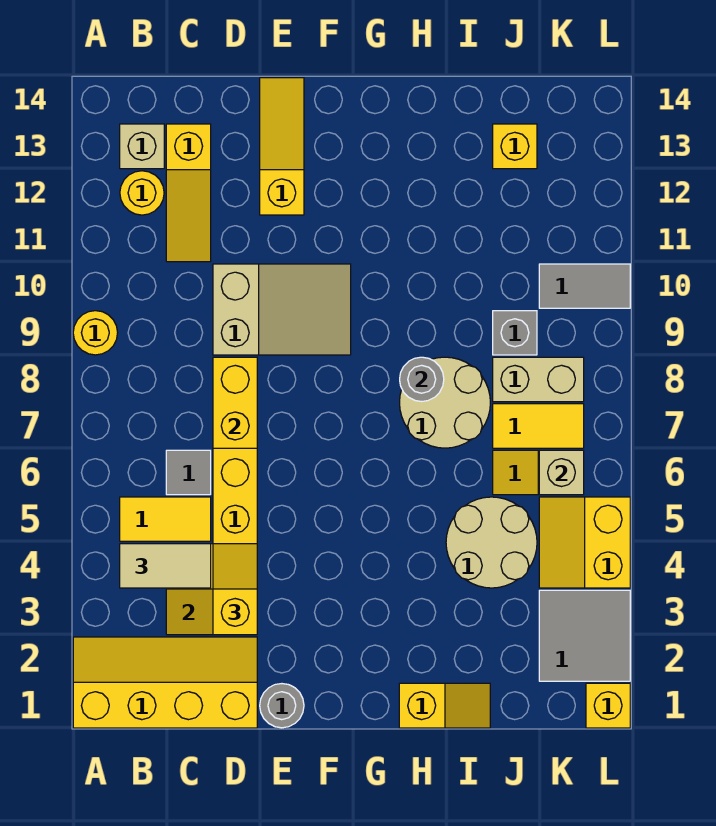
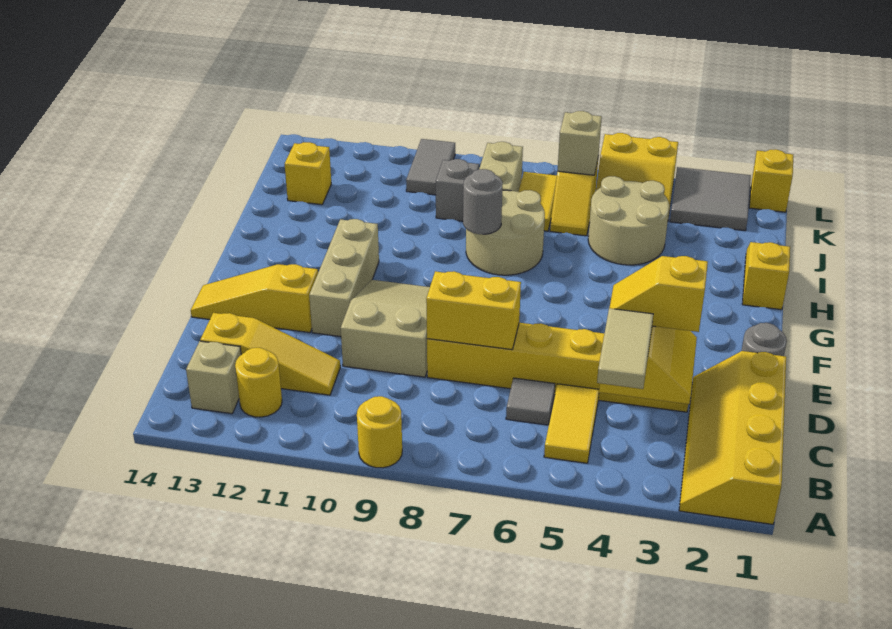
none -> tan 1x3 brick [309,219,379,337]

